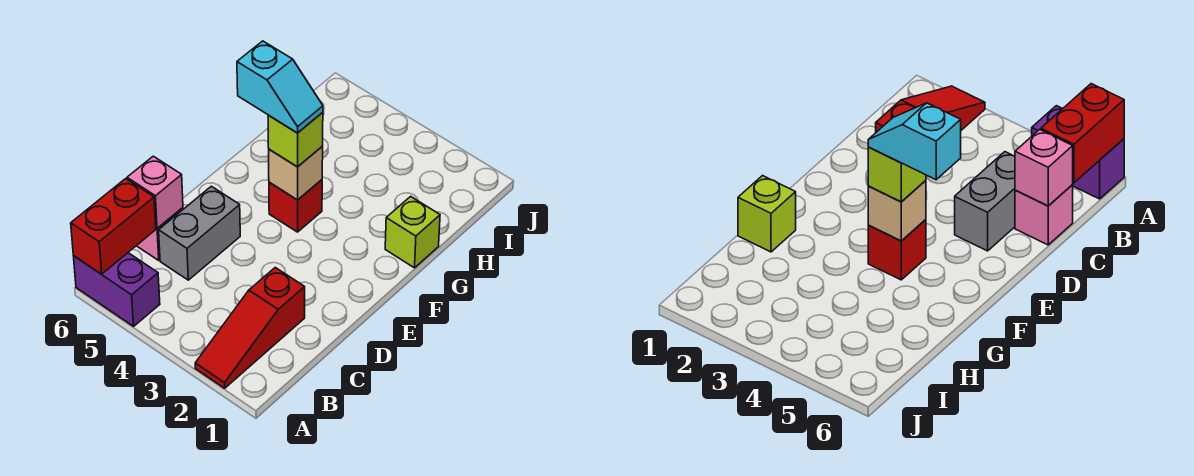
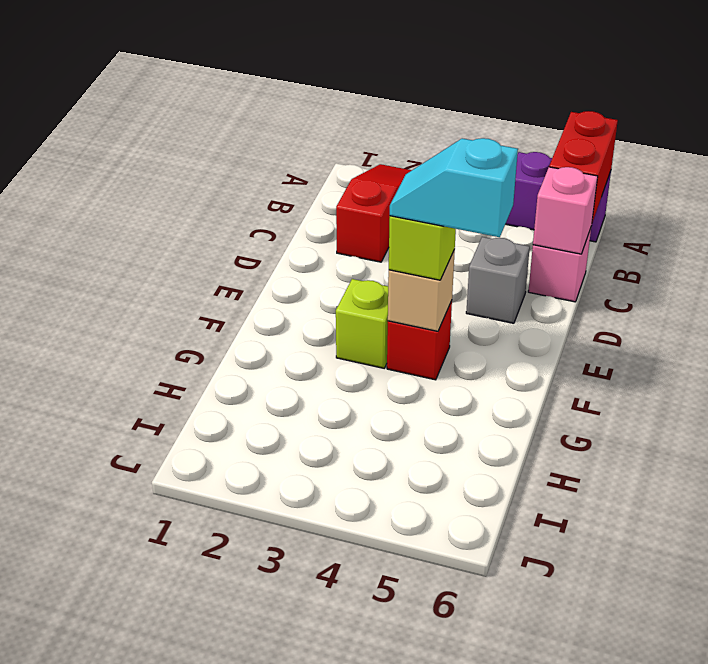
grey 1x2 brick [159,186,240,280] -> grey 1x1 brick [466,237,530,323]
lime 1x1 brick [385,196,440,268] -> lime 1x1 brick moved to [336,279,388,368]

